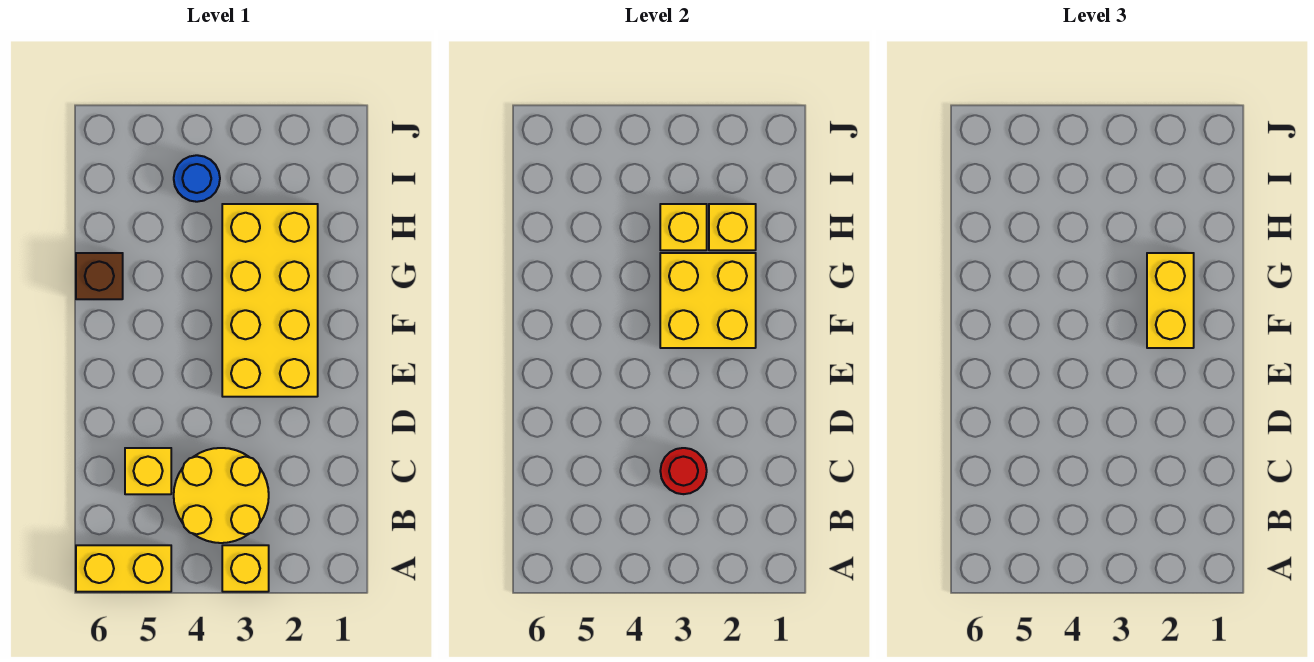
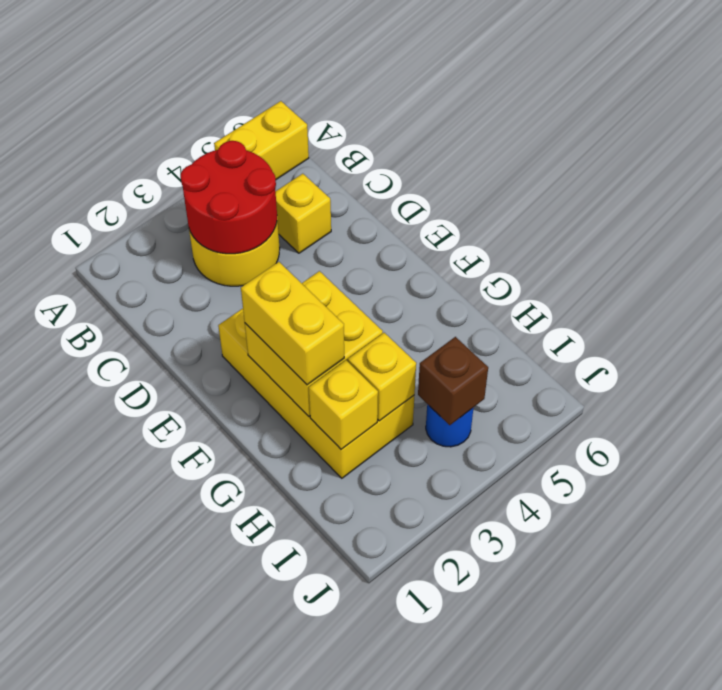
yellow 1x1 brick [222,545,269,592] -> none
red 1x1 round brick [660,448,707,494] -> red 2x2 round brick [181,141,277,254]
brown 1x1 brick [76,253,123,299] -> brown 1x1 brick moved to [418,337,488,425]

